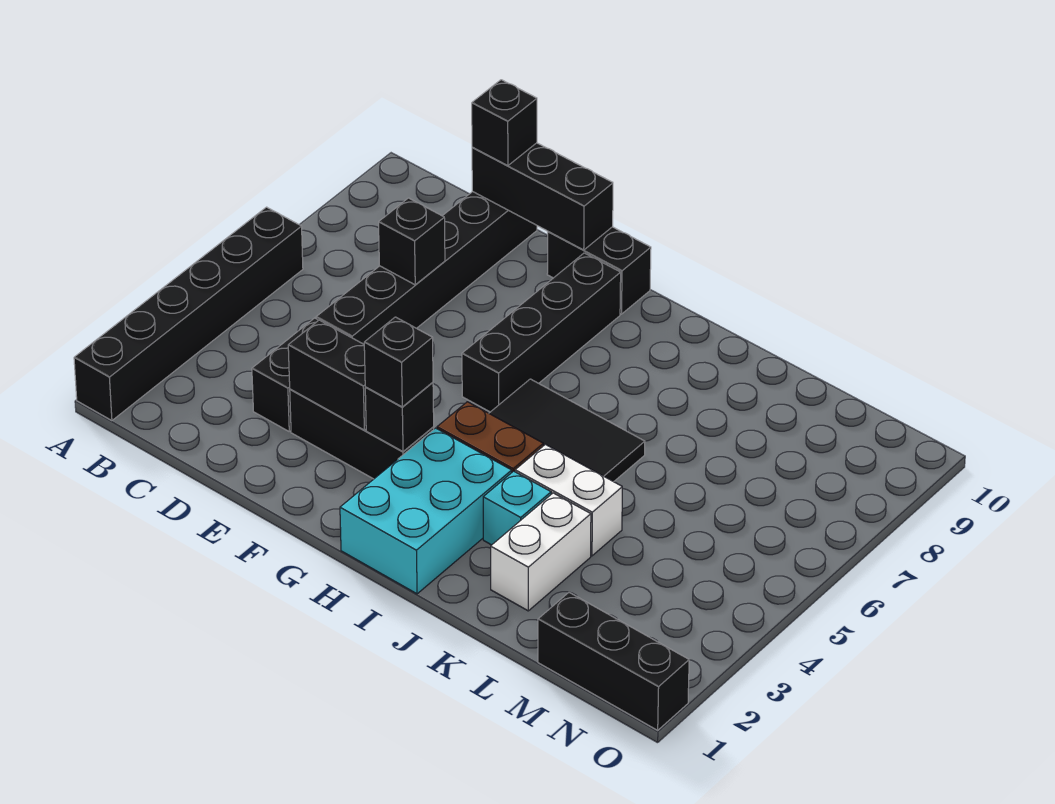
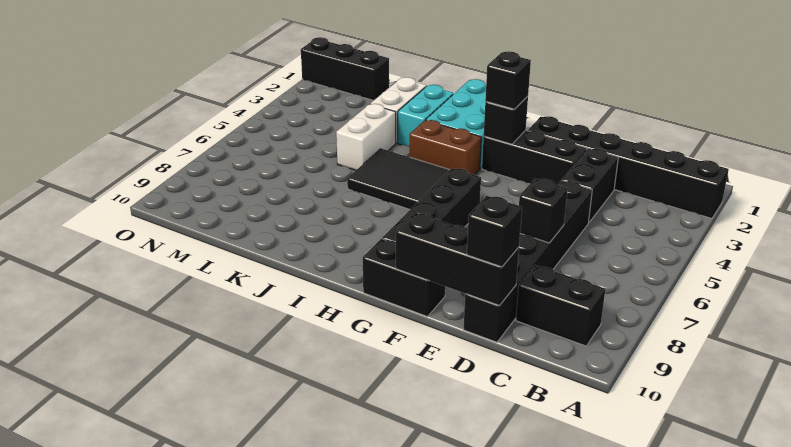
black 1x6 brick [74,207,303,421] -> black 1x6 brick turned to [528,116,729,218]
black 1x2 brick [288,320,366,430] -> black 1x2 brick moved to [516,265,605,346]
cyan 1x1 brick [483,471,551,545] -> cyan 1x2 brick [398,85,454,147]
white 1x2 brick [515,444,622,556] -> white 1x2 brick turned to [336,104,396,170]

